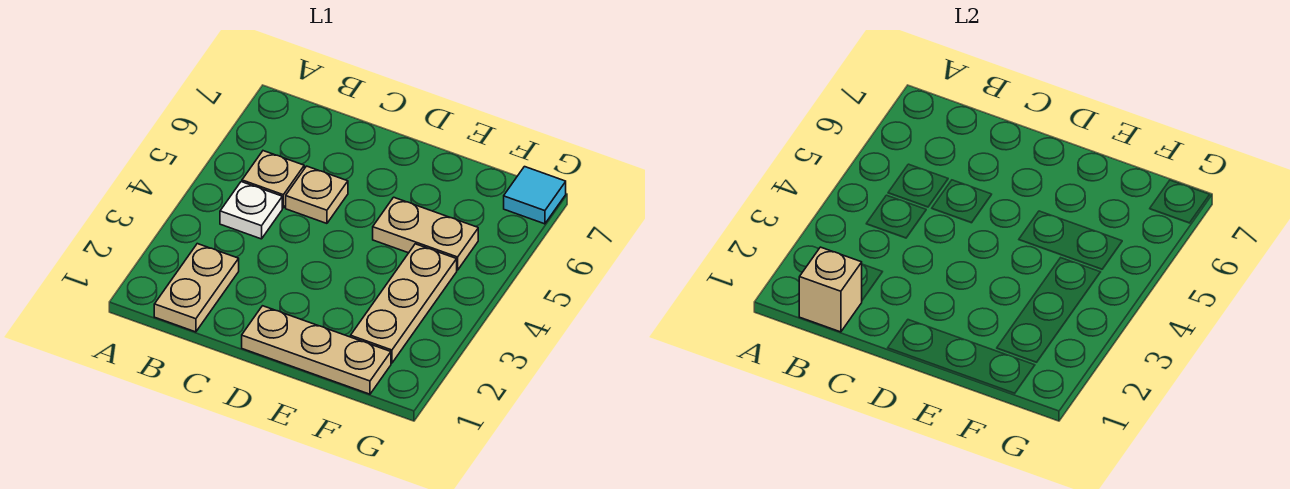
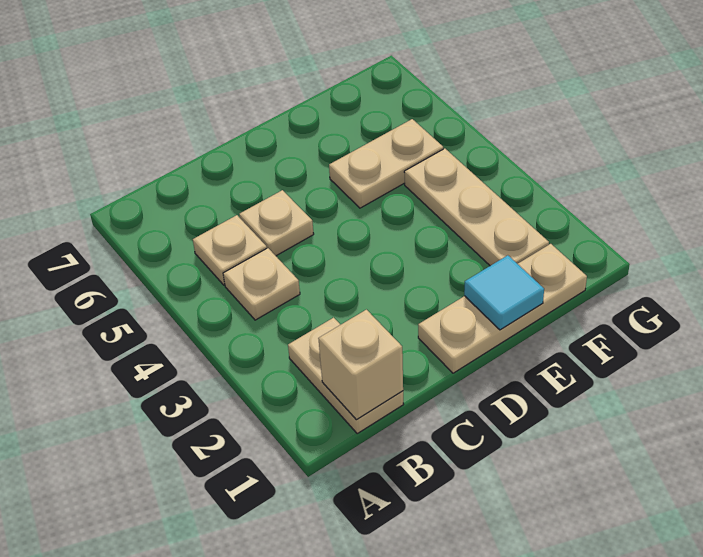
white 1x1 plate [220,182,282,239] -> tan 1x1 plate [223,248,300,320]
cyan 1x1 tile [504,167,566,224] -> cyan 1x1 tile moved to [464,255,544,330]

